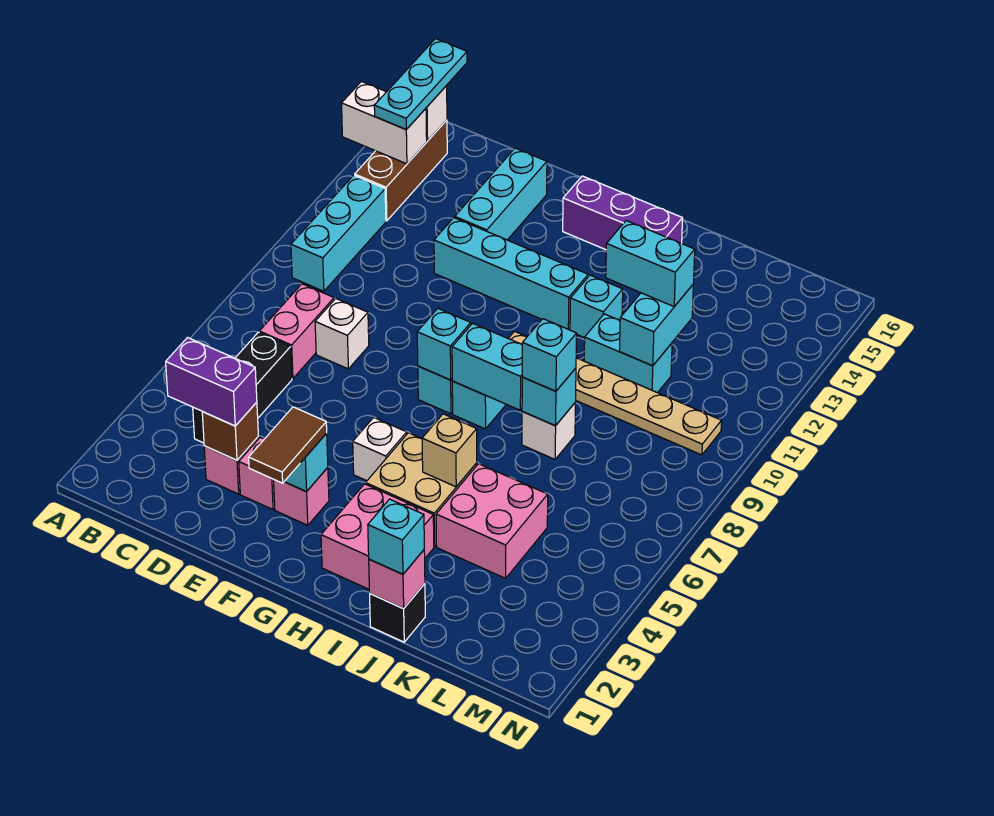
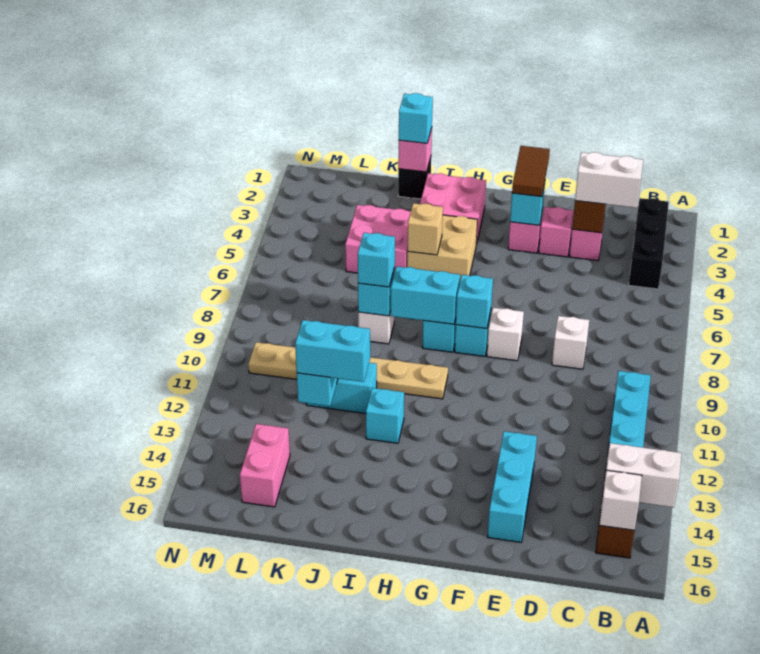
cyan 1x3 plate [374,39,467,129] -> none
purple 1x2 brick [166,338,257,426] -> white 1x2 brick [575,152,643,208]
black 1x3 brick [193,332,292,443] -> black 1x3 brick moved to [629,198,669,289]
pink 1x2 brick [259,284,334,379] -> pink 1x2 brick moved to [240,424,290,507]
cyan 1x4 brick [434,218,588,330] -> none
white 1x1 brick [353,417,407,481] -> white 1x1 brick moved to [487,308,524,361]
purple 1x3 brick [563,176,683,250] -> none

